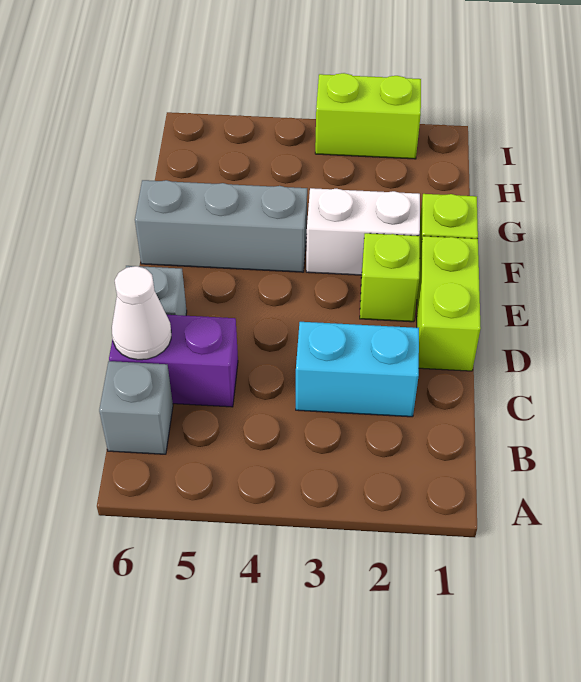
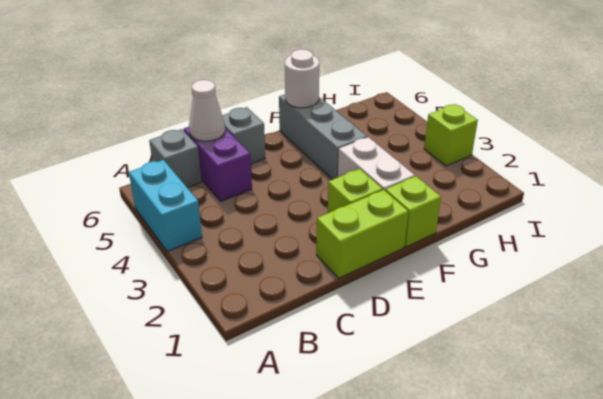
cyan 1x2 brick [296,322,419,417] -> cyan 1x2 brick moved to [129,160,202,252]
none -> white 1x1 round brick [285,49,319,108]
lime 1x2 brick [315,73,421,159] -> lime 1x1 brick [424,104,478,166]

